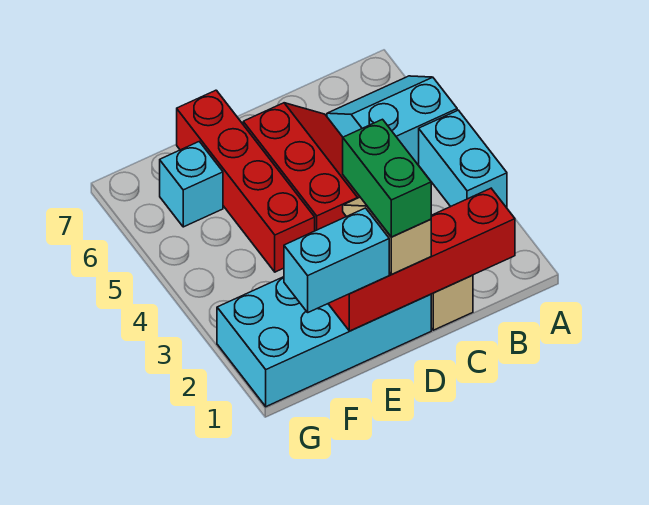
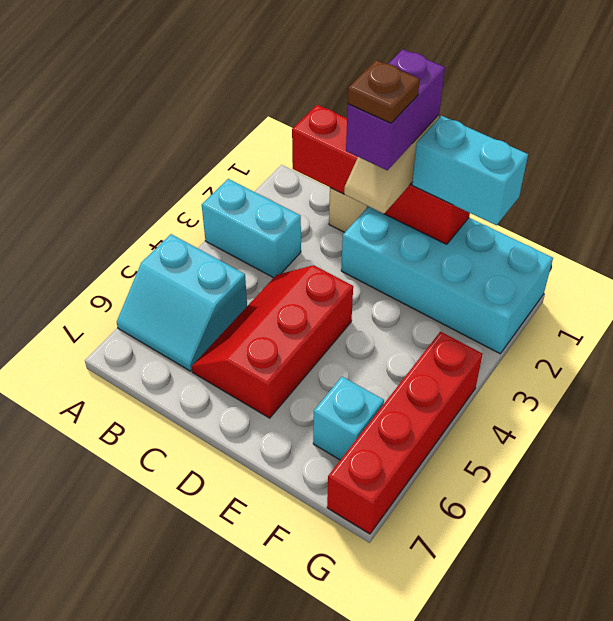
cyan 1x2 brick [419,110,507,208] -> cyan 1x2 brick turned to [202,179,301,278]
green 1x2 brick [343,119,431,237] -> purple 1x2 brick [346,49,445,170]
none -> brown 1x1 plate [348,60,420,123]
red 1x4 brick [177,90,315,272] -> red 1x4 brick moved to [327,332,483,534]

